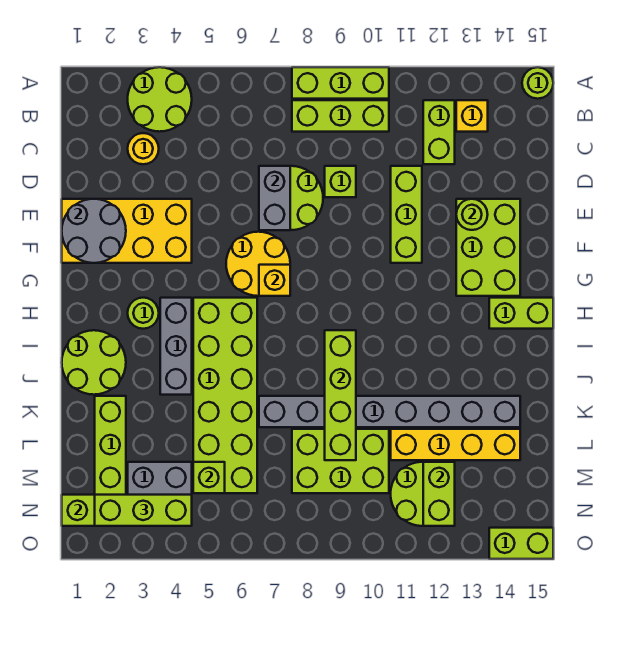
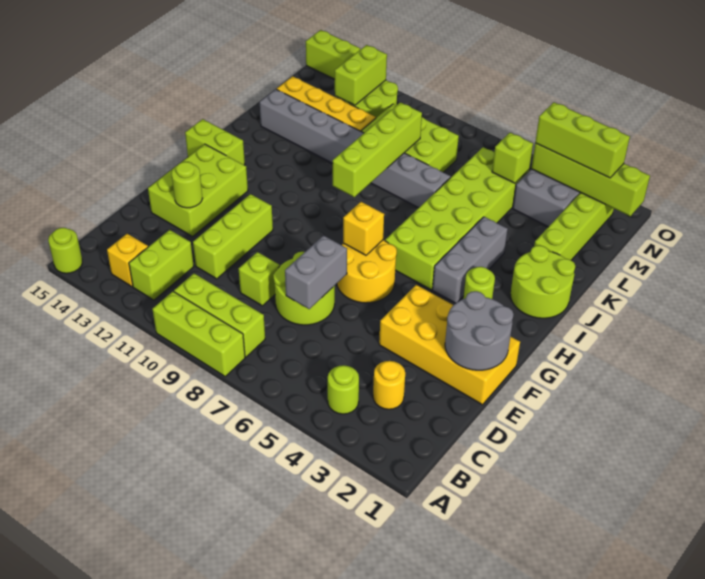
lime 2x2 round brick [128,67,192,132] -> lime 1x1 round brick [328,365,359,414]

